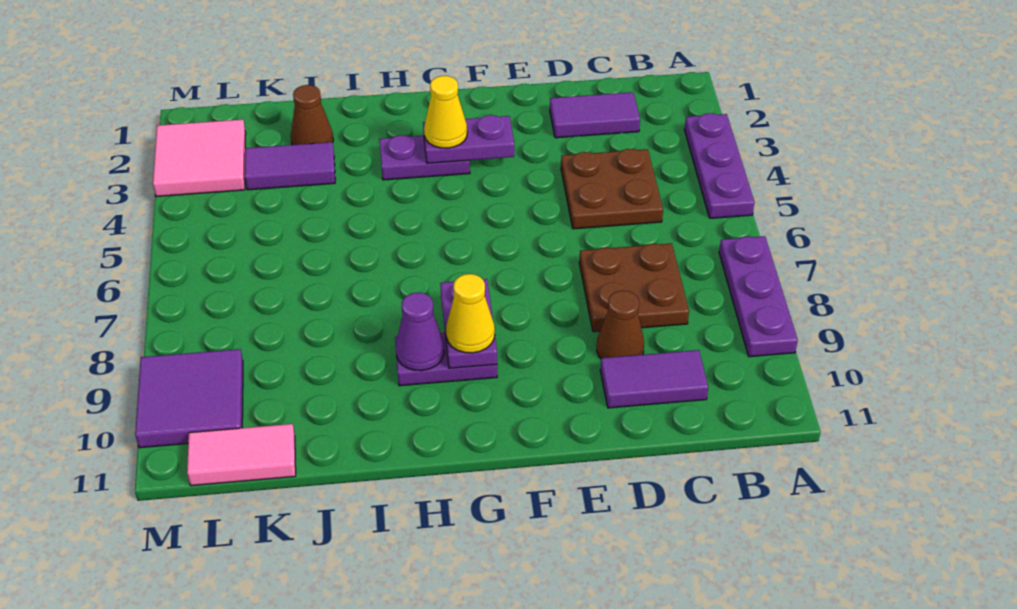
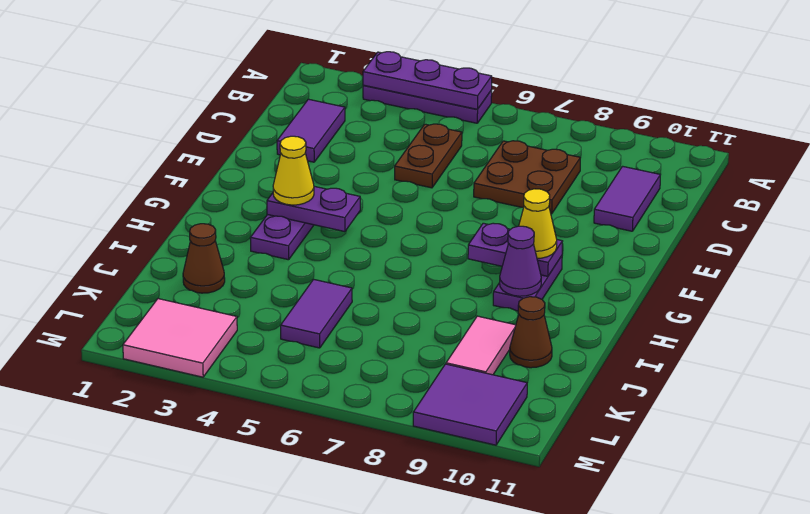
purple 1x3 plate [719,236,798,357] -> purple 1x3 plate moved to [363,52,492,109]
brown 2x2 plate [561,149,663,229] -> brown 1x2 plate [395,124,462,188]
brown 1x1 cone [597,291,644,358] -> brown 1x1 cone moved to [510,297,552,368]
purple 1x2 plate [423,115,514,163] -> purple 1x2 plate turned to [267,186,360,232]
purple 1x2 tile [245,142,335,190] -> purple 1x2 tile moved to [281,279,352,348]
pink 1x2 tile [187,424,296,486] -> pink 1x2 tile moved to [446,316,516,375]

